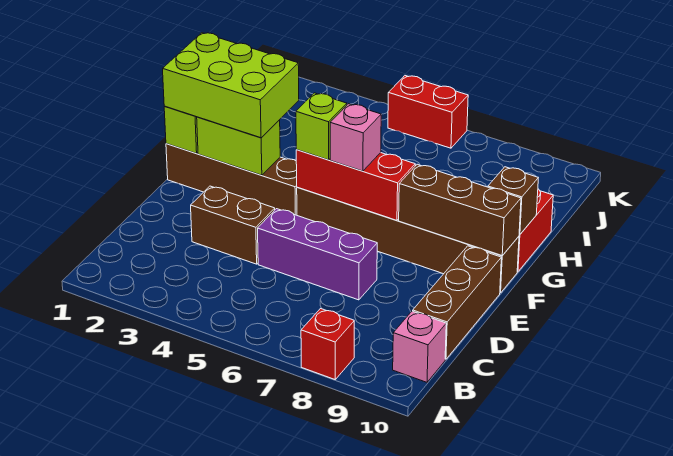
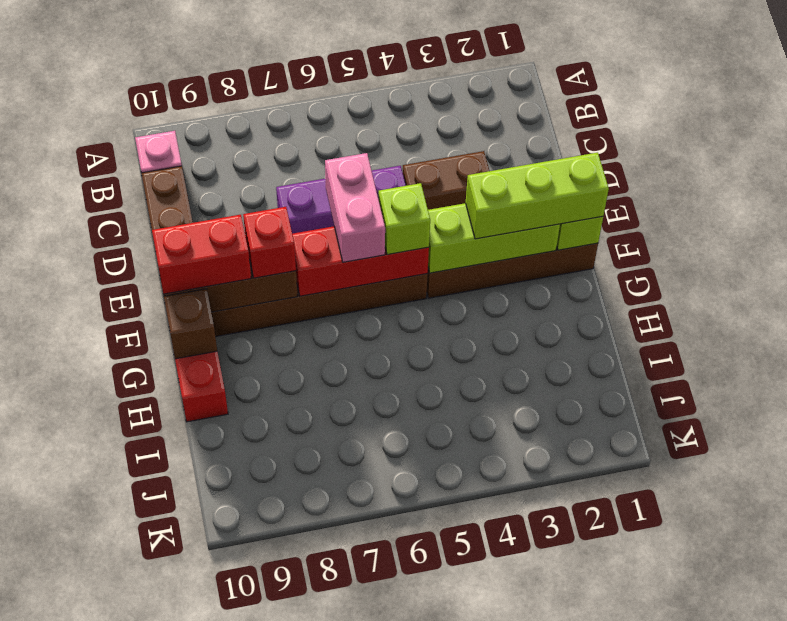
red 1x1 brick [301,309,354,379] -> red 1x1 brick moved to [243,207,296,278]
lime 2x3 brick [163,33,299,138] -> lime 1x3 brick [466,152,609,239]
lime 1x2 brick [197,117,280,175] -> lime 1x3 brick [428,203,560,273]
pink 1x1 brick [330,104,381,171] -> pink 1x2 brick [325,153,385,262]
red 1x2 brick [388,76,468,148] -> red 1x2 brick moved to [152,215,251,294]

